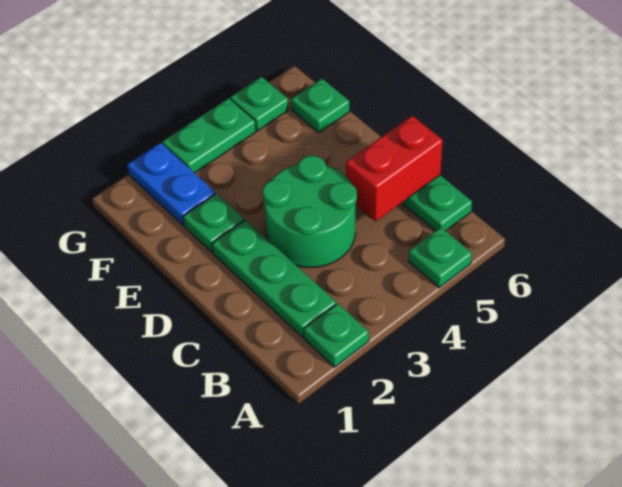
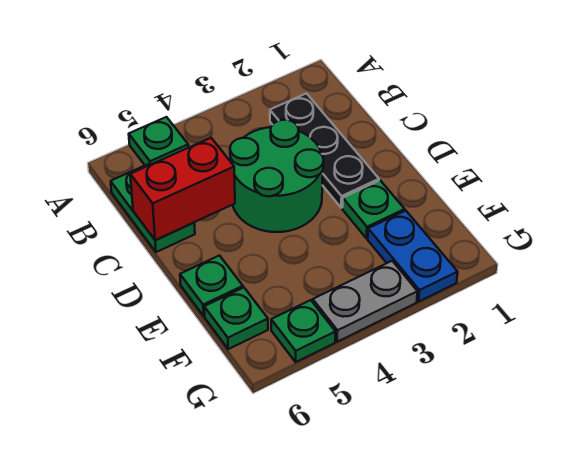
green 1x1 plate [304,304,369,367] -> green 1x1 plate moved to [180,256,243,316]
green 1x3 plate [212,220,336,337] -> black 1x3 plate [270,93,379,208]
green 1x2 plate [162,98,256,173] -> grey 1x2 plate [313,261,418,342]

